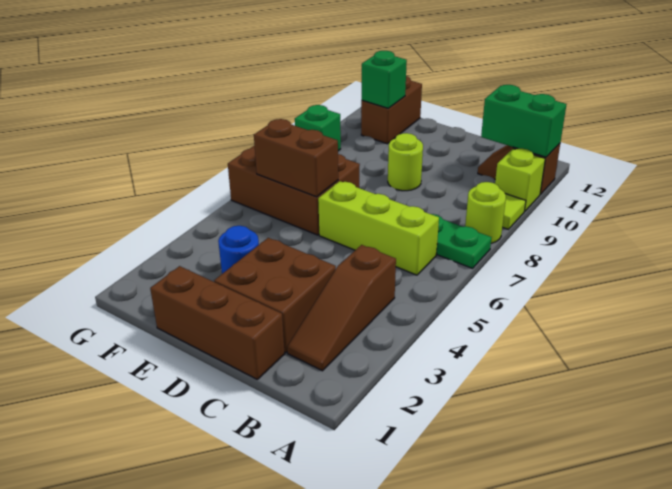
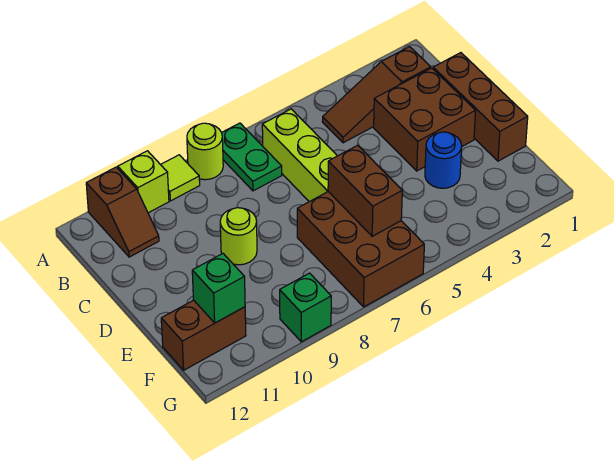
green 1x2 brick [481,85,567,157] -> none
brown 1x3 slope [287,245,396,371] -> brown 1x3 slope turned to [322,47,431,143]

